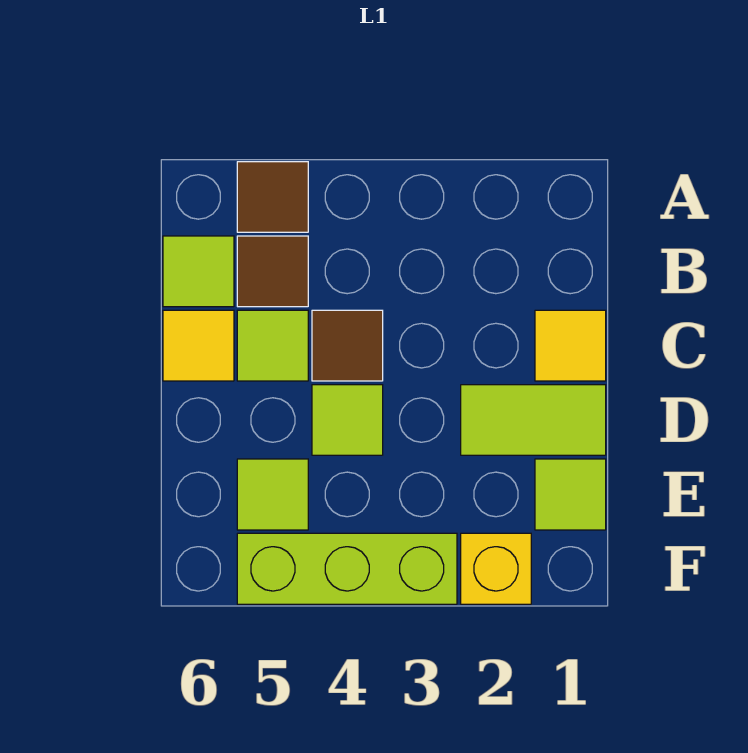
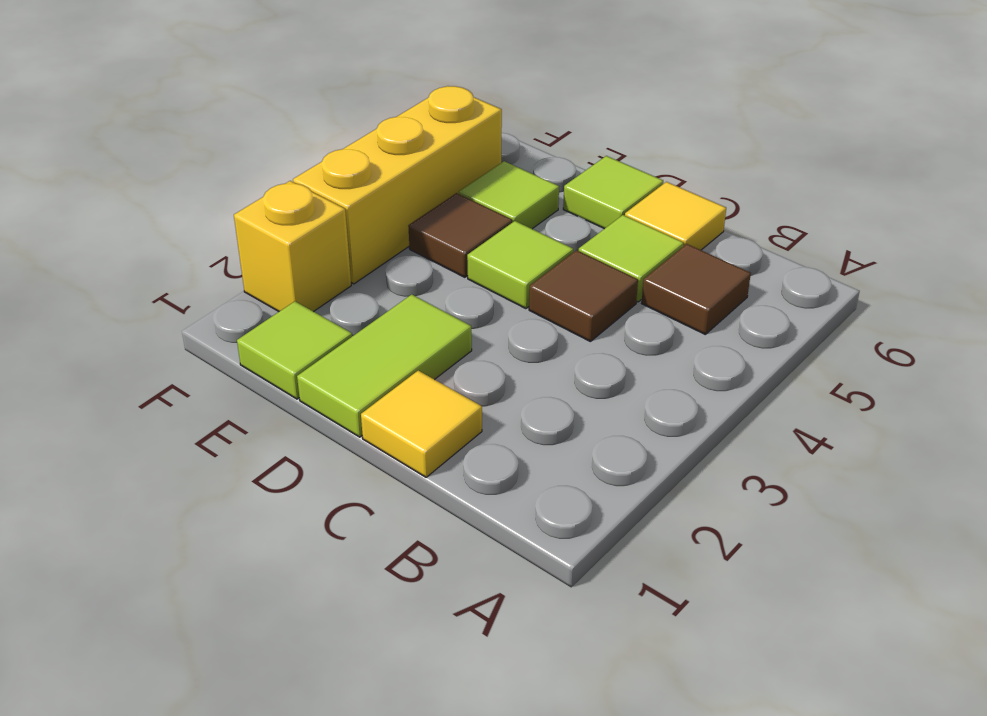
brown 1x1 tile [237,162,308,232] -> brown 1x1 tile moved to [408,193,512,277]
lime 1x1 tile [163,236,234,307] -> lime 1x1 tile moved to [563,156,663,229]
lime 1x3 brick [237,533,457,604] -> yellow 1x3 brick [293,86,502,284]

